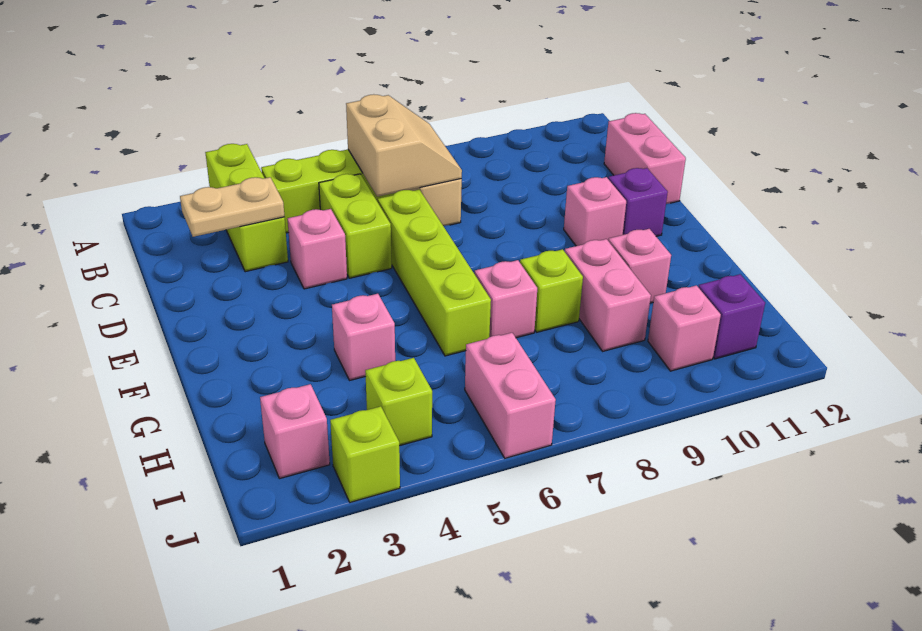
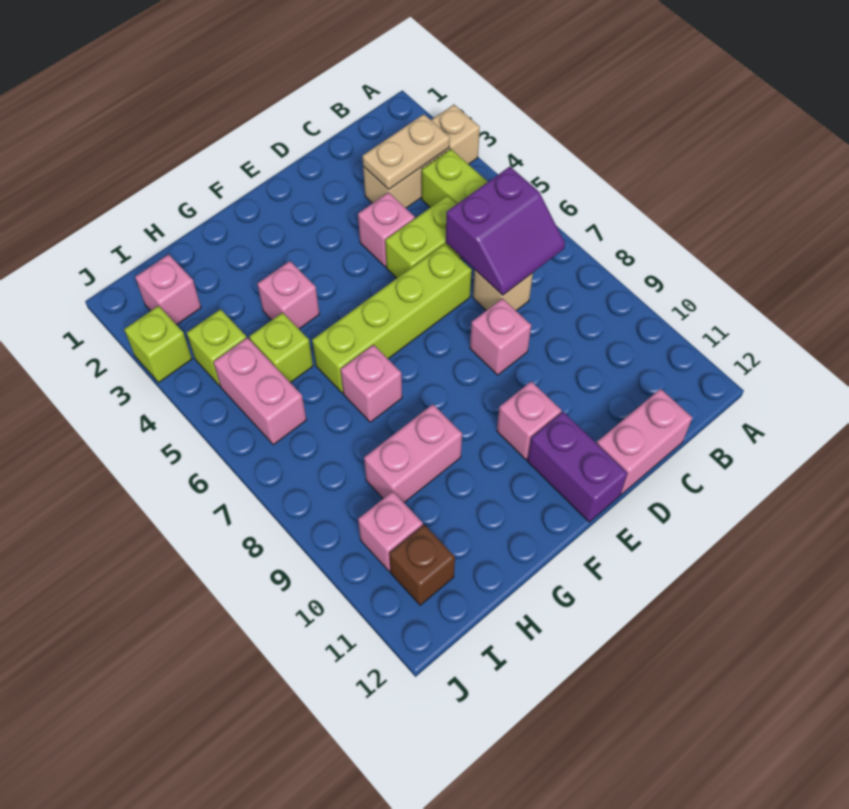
lime 1x3 brick [205,144,288,272] -> tan 1x3 brick [363,105,480,208]
tan 2x2 slope [346,94,462,197] -> purple 2x2 slope [446,167,565,295]
tan 1x2 plate [180,177,285,237] -> tan 1x2 plate turned to [363,114,450,189]
purple 1x1 brick [608,168,668,236] -> purple 1x2 brick [527,412,627,522]
lime 1x1 brick [520,249,583,332] -> lime 1x1 brick moved to [249,313,313,383]
pink 1x1 brick [608,229,671,303] -> pink 1x1 brick moved to [470,298,531,375]
pink 1x2 brick [465,333,556,458] -> pink 1x2 brick turned to [213,338,306,445]
purple 1x1 brick [698,274,765,359] -> brown 1x1 brick [389,525,455,605]

